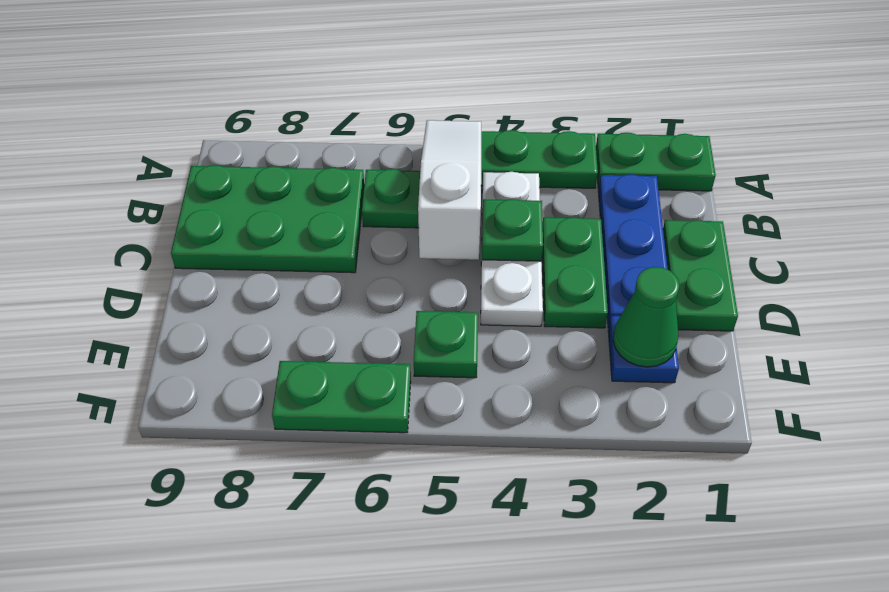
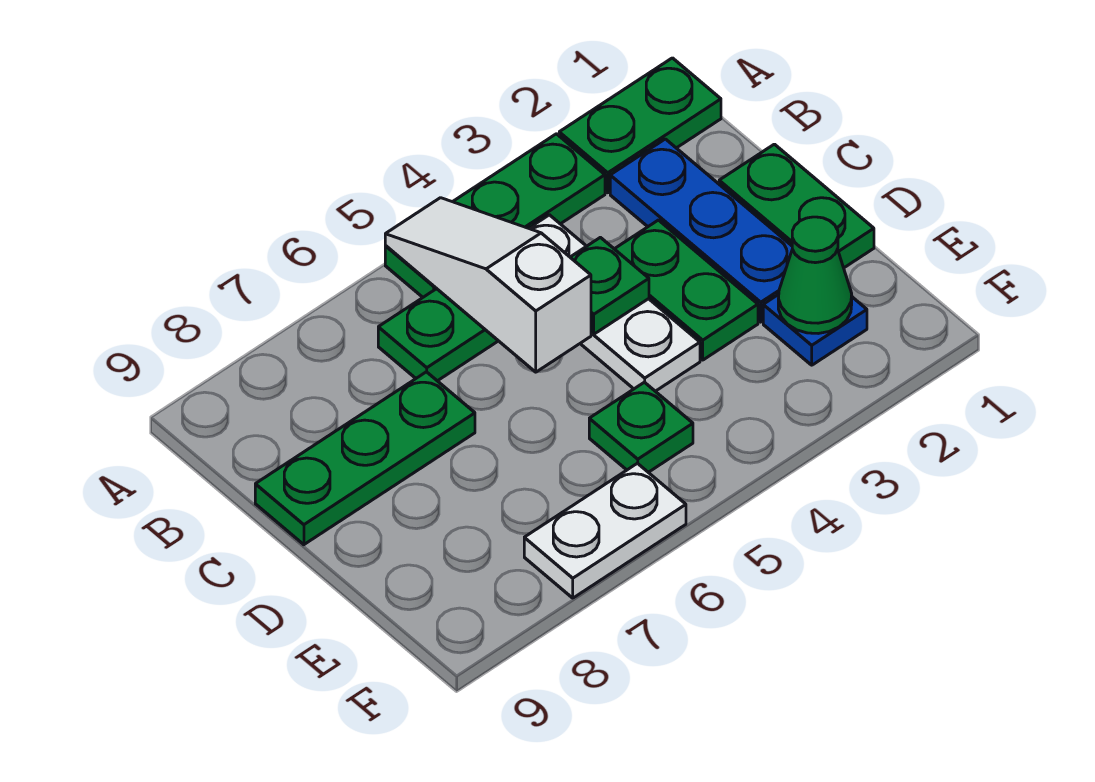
green 2x3 plate [171,165,364,273] -> green 1x3 plate [255,372,475,545]
green 1x2 plate [272,361,411,433] -> white 1x2 plate [524,463,686,598]

